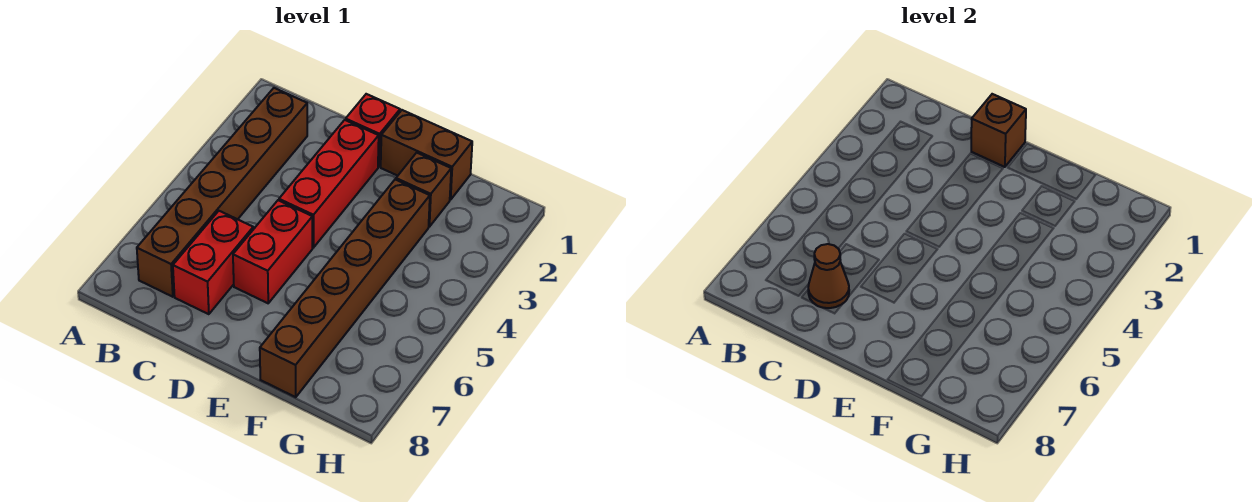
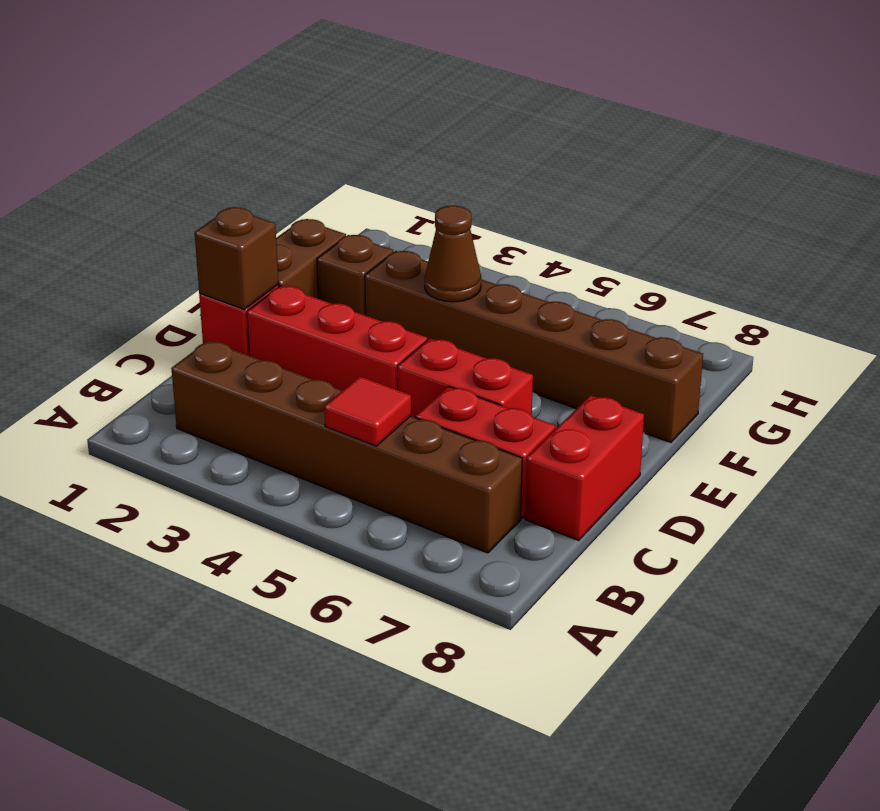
none -> red 1x1 tile [324,376,411,446]
brown 1x1 cone [808,244,849,308] -> brown 1x1 cone moved to [425,206,481,302]
none -> red 1x2 brick [525,395,644,540]

